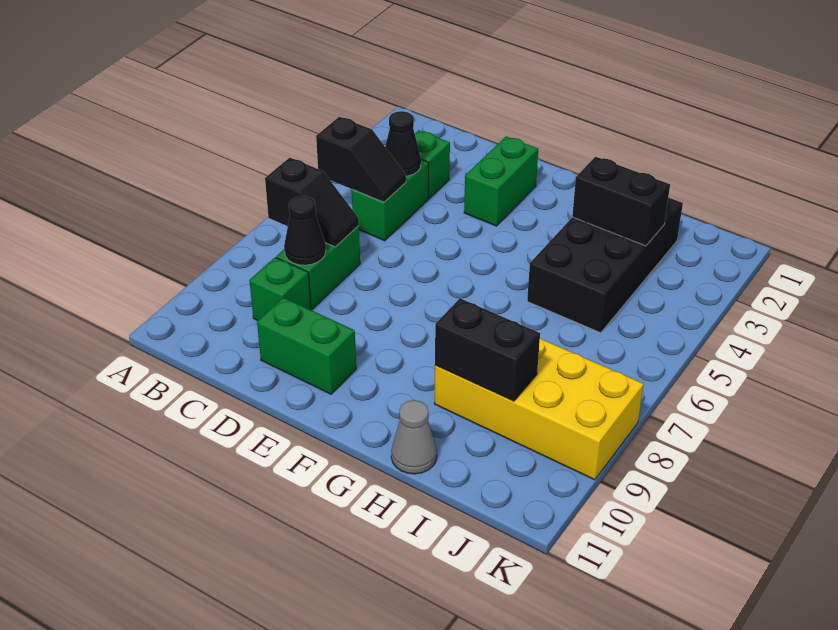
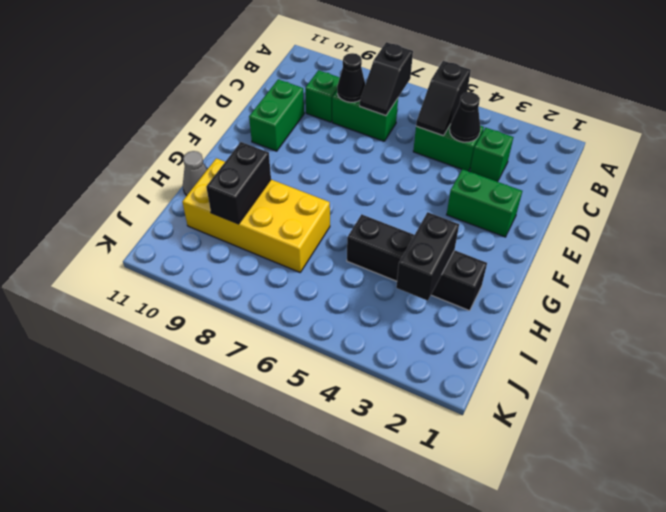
black 2x4 brick [527,198,683,333] -> black 1x4 brick [347,214,487,311]
yellow 2x4 brick [434,338,644,480] -> yellow 2x4 brick turned to [182,158,330,272]

